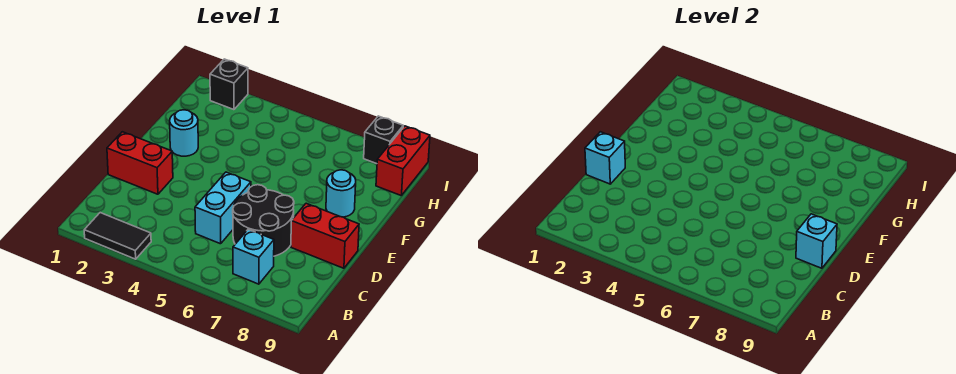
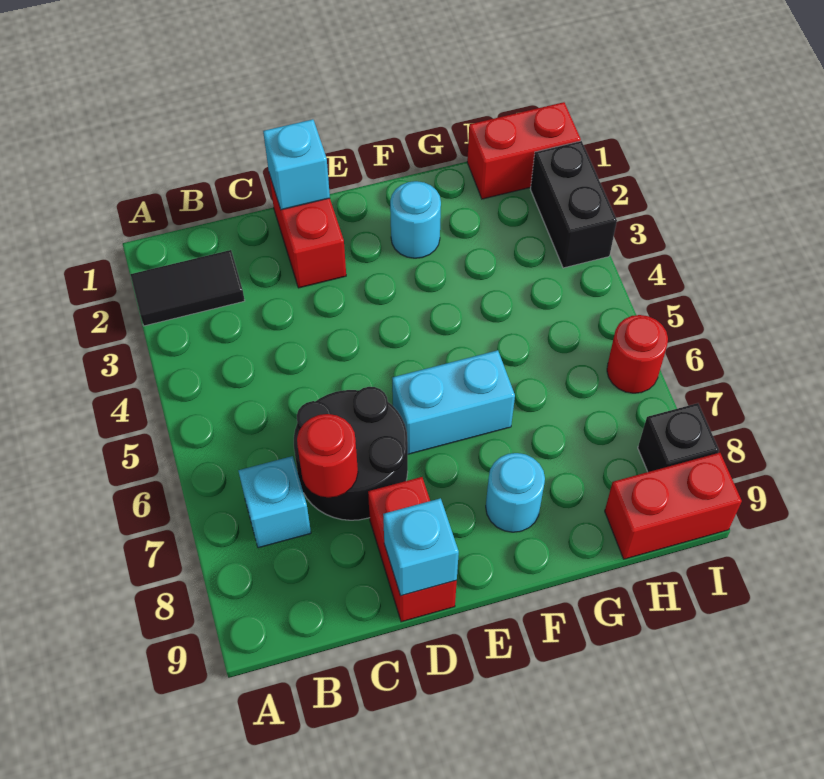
black 1x2 tile [84,213,151,259] -> black 1x2 tile turned to [130,250,245,326]
cyan 1x2 brick [195,172,251,244] -> cyan 1x2 brick moved to [392,350,515,454]
none -> red 1x1 round brick [297,414,358,498]
none -> red 1x2 brick [467,102,581,199]
black 1x1 brick [210,59,248,110] -> black 1x2 brick [531,141,617,268]
none -> red 1x1 round brick [607,315,668,393]

